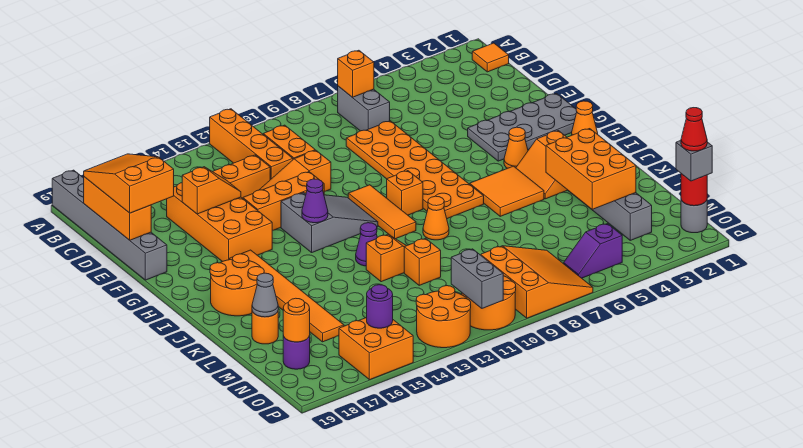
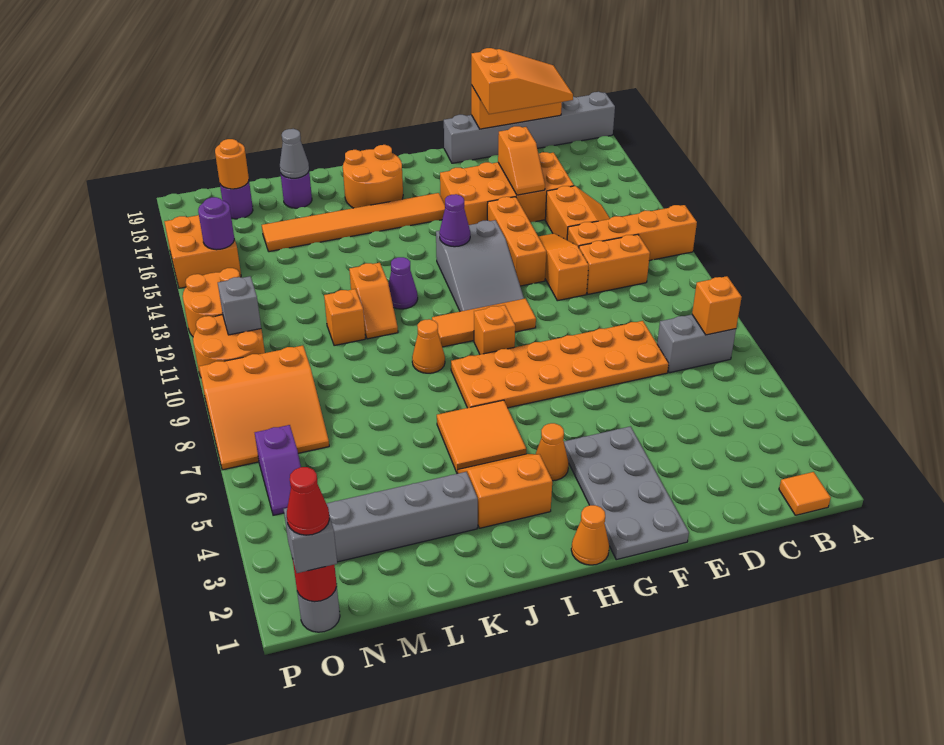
orange 2x3 brick [546,129,636,209] -> none
orange 1x1 round brick [252,311,278,344] -> purple 1x1 round brick [281,172,312,208]
purple 1x2 slope [564,224,622,278] -> purple 1x2 slope turned to [255,425,301,515]
grey 1x2 brick [451,249,503,308] -> grey 1x1 brick [218,276,261,335]

